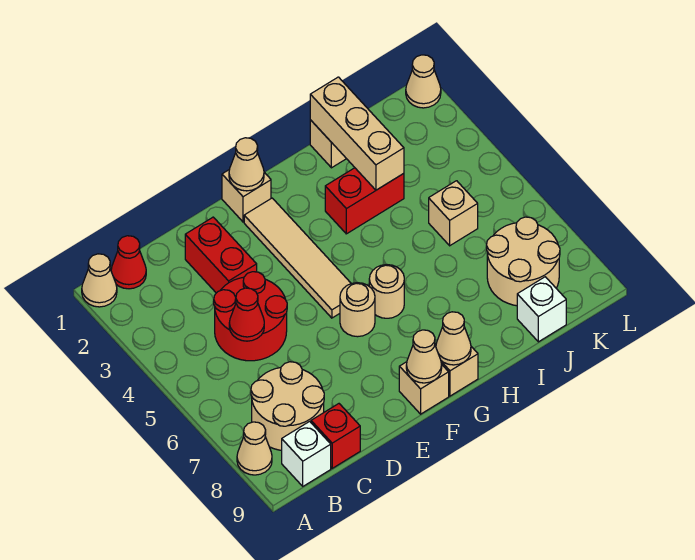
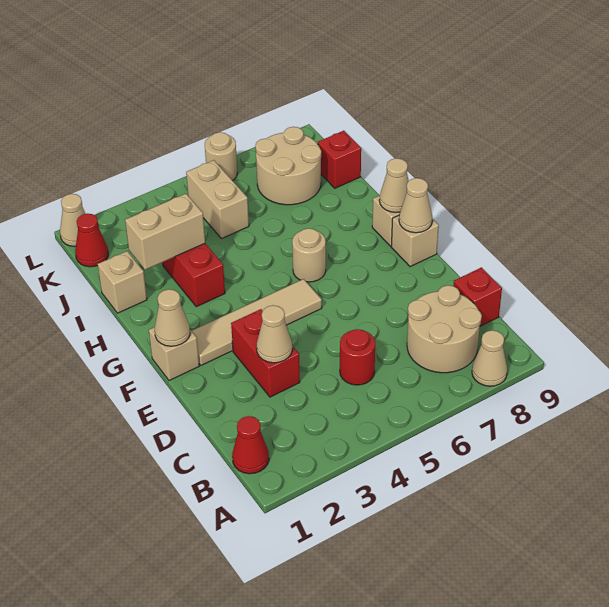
tan 1x1 cone [82,254,117,307] -> tan 1x1 cone moved to [257,305,292,363]
white 1x1 brick [282,421,331,486] -> none
red 2x2 round brick [214,272,287,361] -> red 1x1 round brick [340,329,375,385]
red 1x1 cone [229,288,264,341] -> red 1x1 cone moved to [75,214,108,267]
red 1x2 brick [185,217,257,293] -> red 1x2 brick turned to [231,309,300,397]
tan 1x1 round brick [340,283,375,337] -> tan 1x1 round brick moved to [205,132,237,181]
tan 1x3 brick [310,77,404,190] -> tan 1x2 brick [125,194,205,270]
tan 1x1 brick [429,181,478,246] -> tan 1x2 brick [186,160,249,239]
white 1x1 brick [517,277,566,342] -> red 1x1 brick [318,131,361,188]

